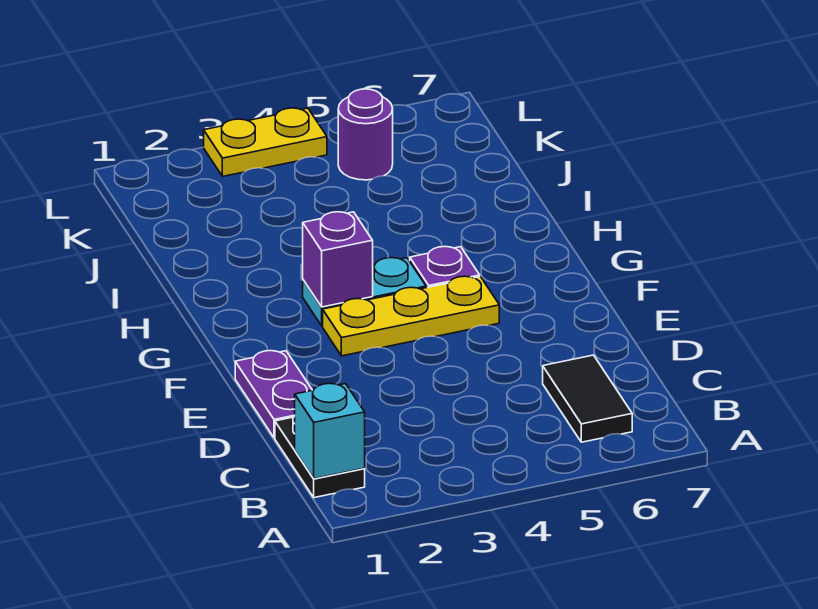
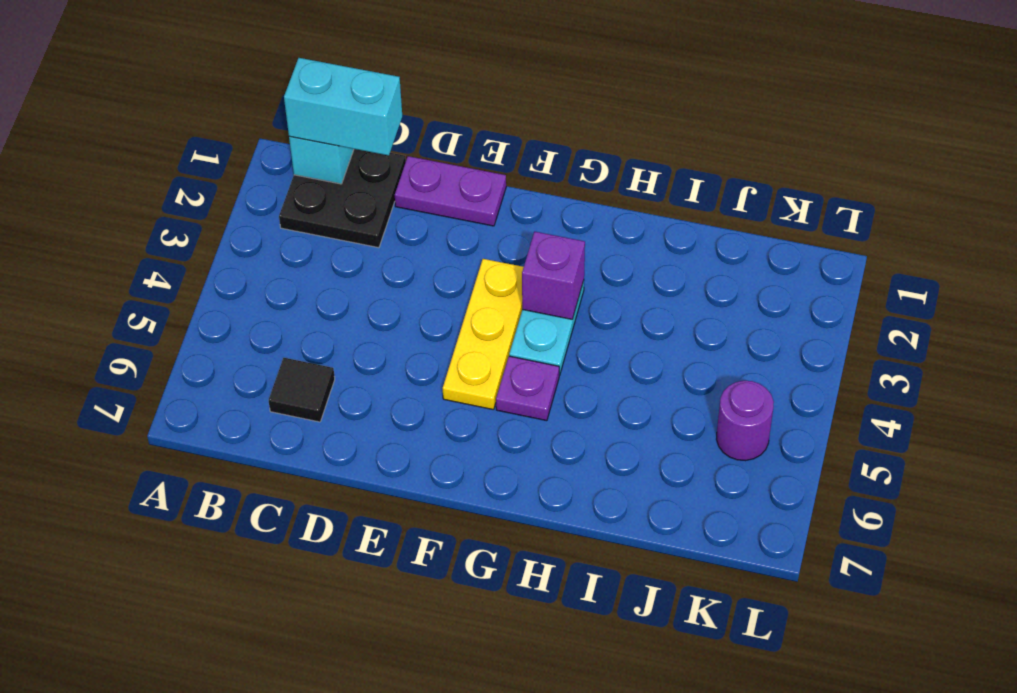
black 1x2 plate [275,416,365,498] -> black 2x2 plate [279,149,406,248]
none -> cyan 1x2 brick [284,58,402,156]
black 1x2 tile [543,355,632,442] -> black 1x1 tile [269,358,335,422]
yellow 1x2 plate [204,108,327,176] -> none

